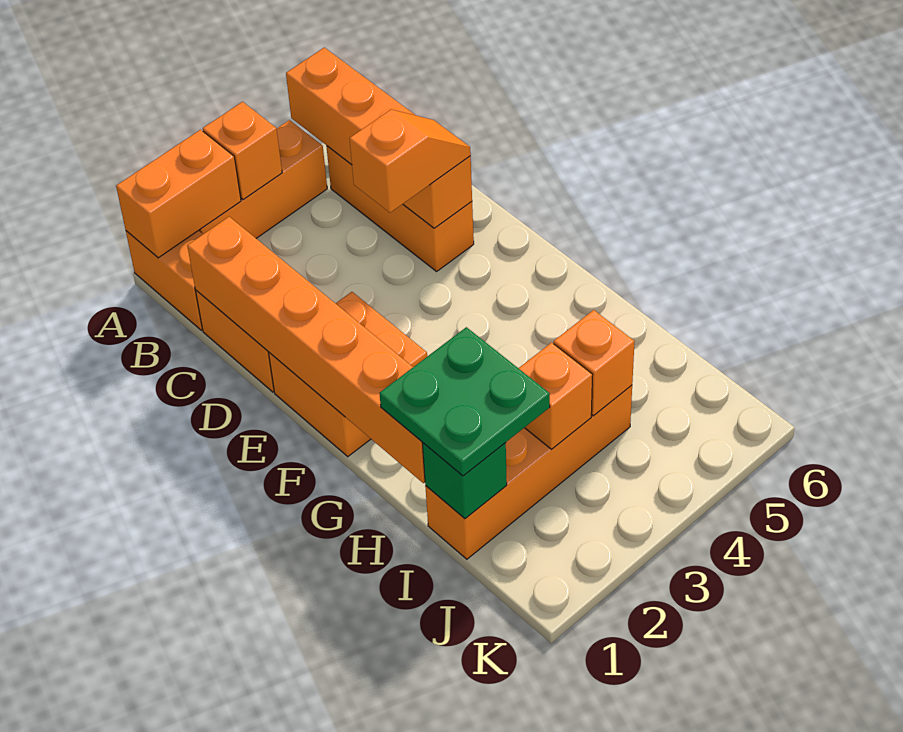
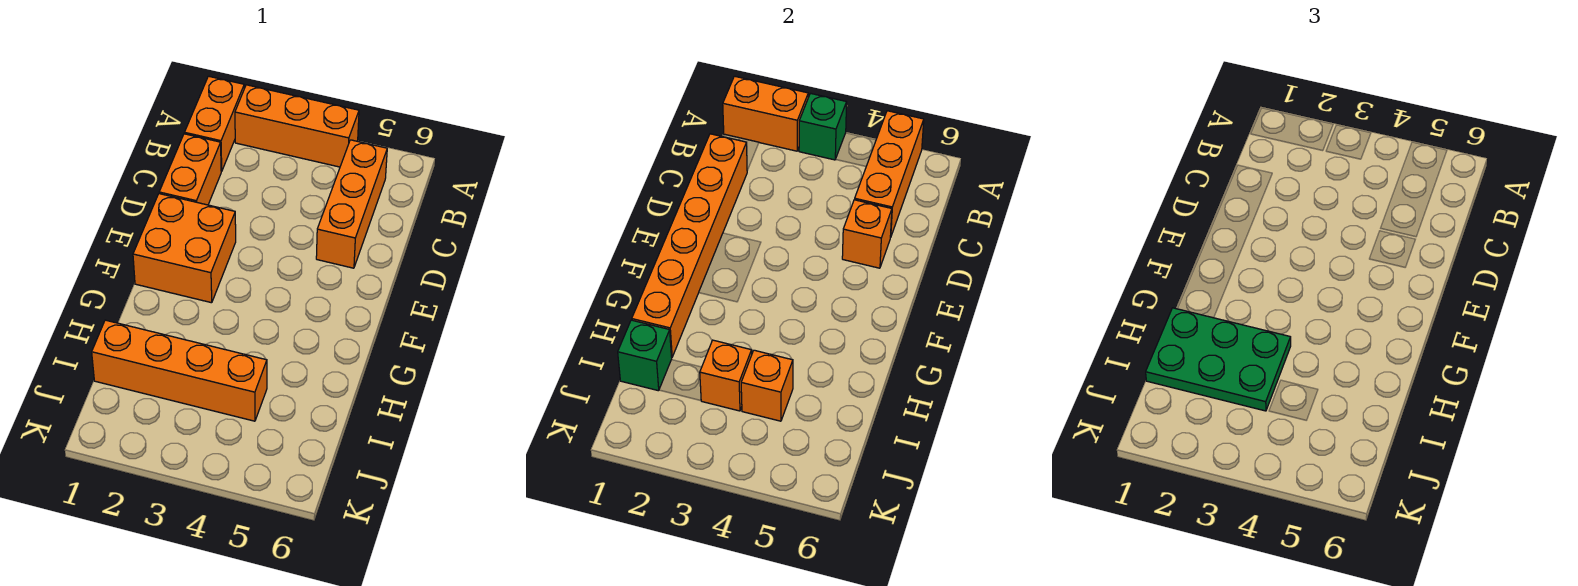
orange 1x1 brick [203,102,282,200] -> green 1x1 brick [799,93,847,160]
orange 1x2 slope [349,110,471,213] -> none
green 2x2 plate [379,327,550,476] -> green 2x3 plate [1146,308,1291,411]

